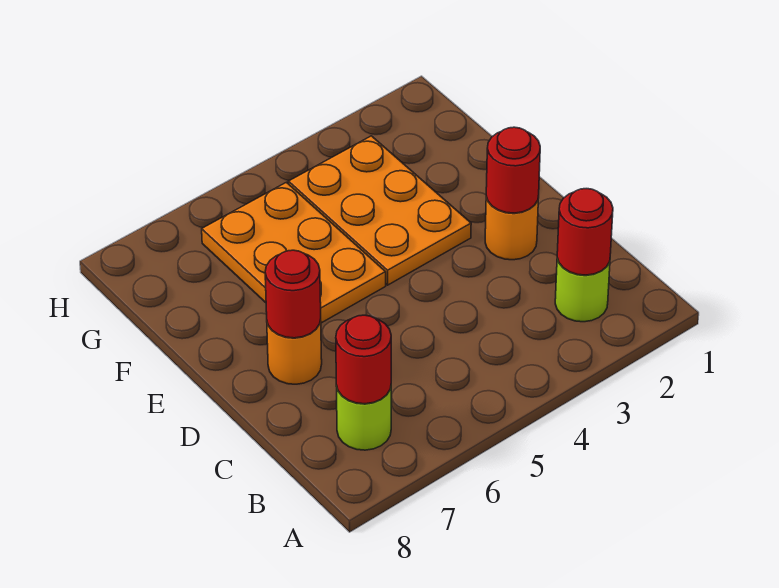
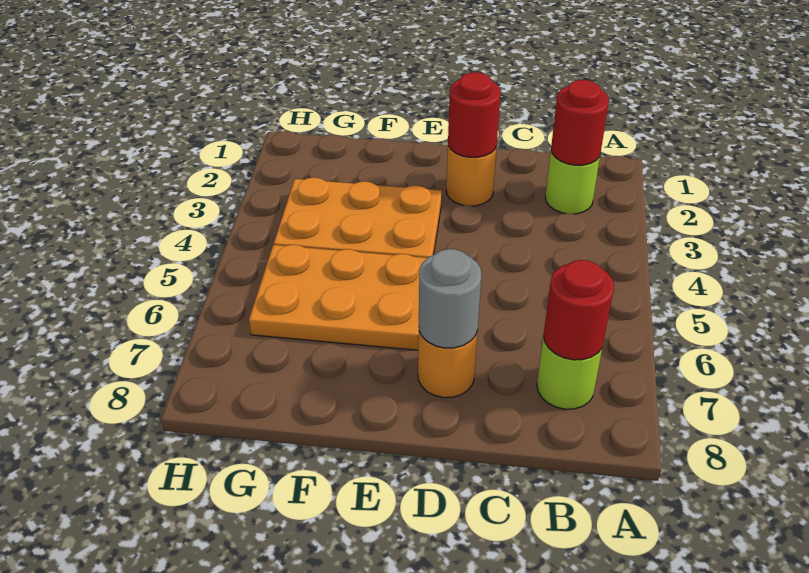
red 1x1 round brick [265,250,321,338] -> grey 1x1 round brick [419,249,481,348]

